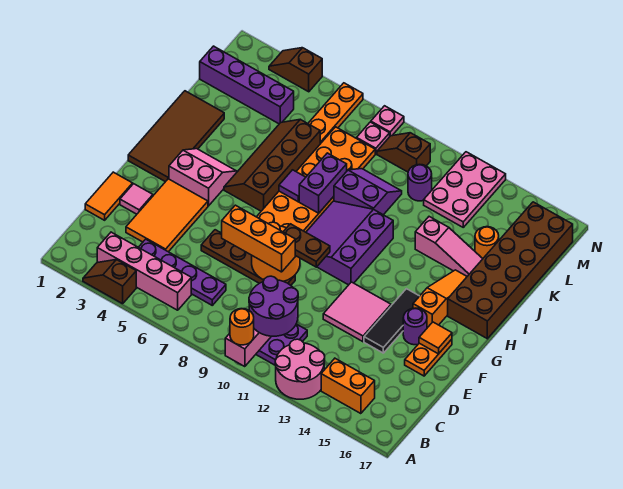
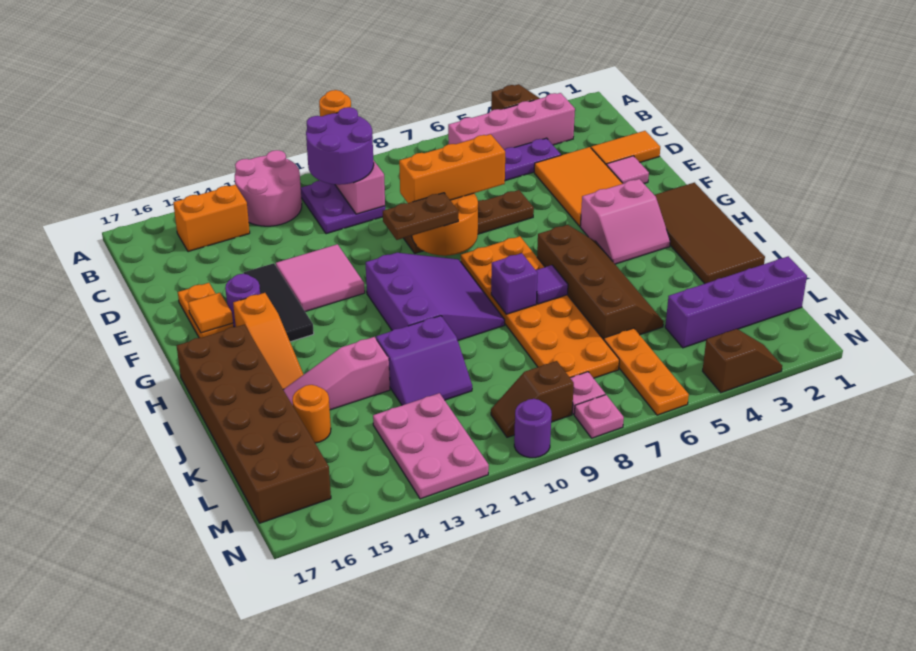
orange 1x2 tile [85,172,133,220] -> orange 1x2 tile turned to [591,131,660,165]
purple 1x2 brick [299,153,347,213] -> purple 1x1 brick [491,253,538,314]
purple 2x2 slope [334,169,402,215] -> purple 2x2 slope moved to [376,316,472,405]
purple 1x1 round brick [408,164,432,201] -> purple 1x1 round brick moved to [514,399,552,458]
brown 1x2 slope [377,133,430,172] -> brown 1x2 slope turned to [491,361,574,437]

